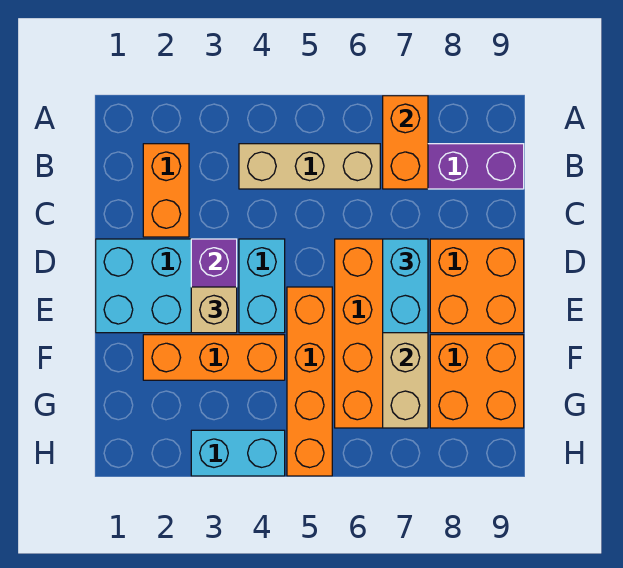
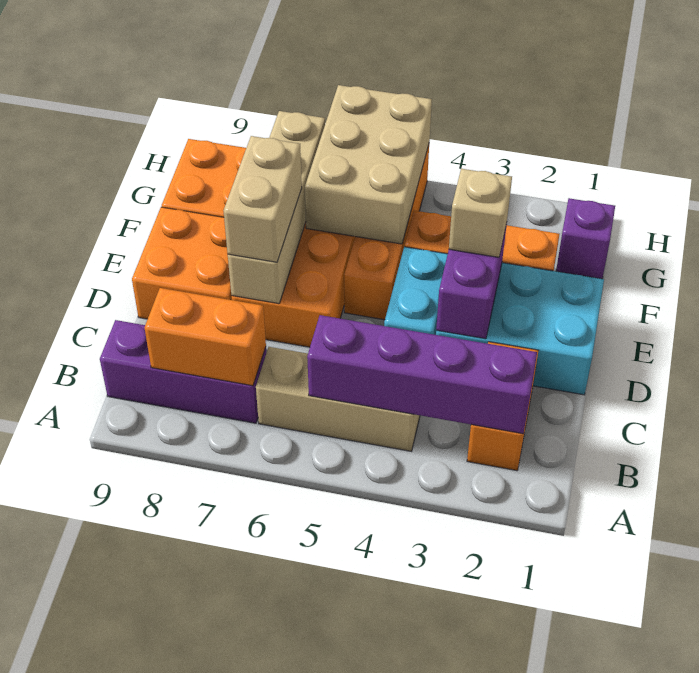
orange 1x2 brick [383,96,428,189] -> orange 1x2 brick turned to [145,288,266,386]
none -> purple 1x4 brick [307,315,537,434]
cyan 1x2 brick [383,239,428,333] -> tan 1x2 brick [224,136,302,262]
none -> tan 2x3 brick [305,85,432,244]
none -> purple 1x1 brick [556,198,615,279]
cyan 1x2 brick [191,430,285,476] -> none

